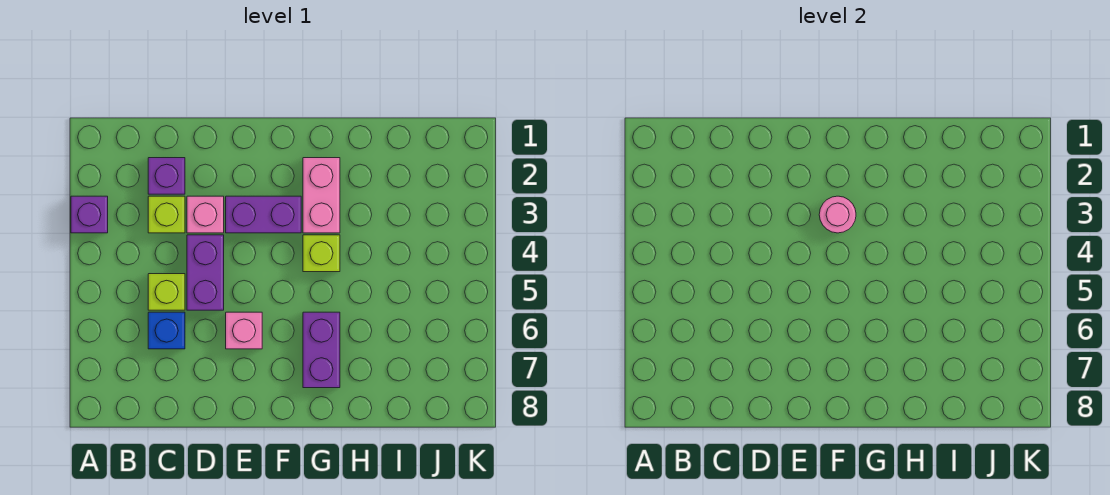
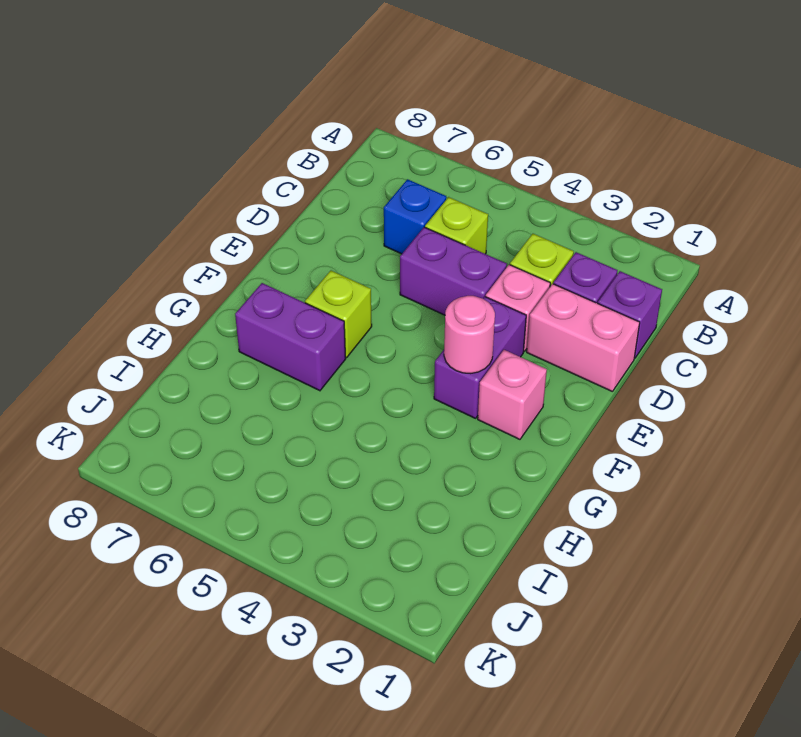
purple 1x1 brick [71,196,108,233] -> purple 1x1 brick moved to [598,271,662,358]
pink 1x1 brick [226,312,262,349] -> pink 1x1 brick moved to [478,350,547,439]
pink 1x2 brick [303,158,340,233] -> pink 1x2 brick moved to [527,284,640,392]
lime 1x1 brick [303,235,340,272] -> lime 1x1 brick moved to [305,271,372,357]

